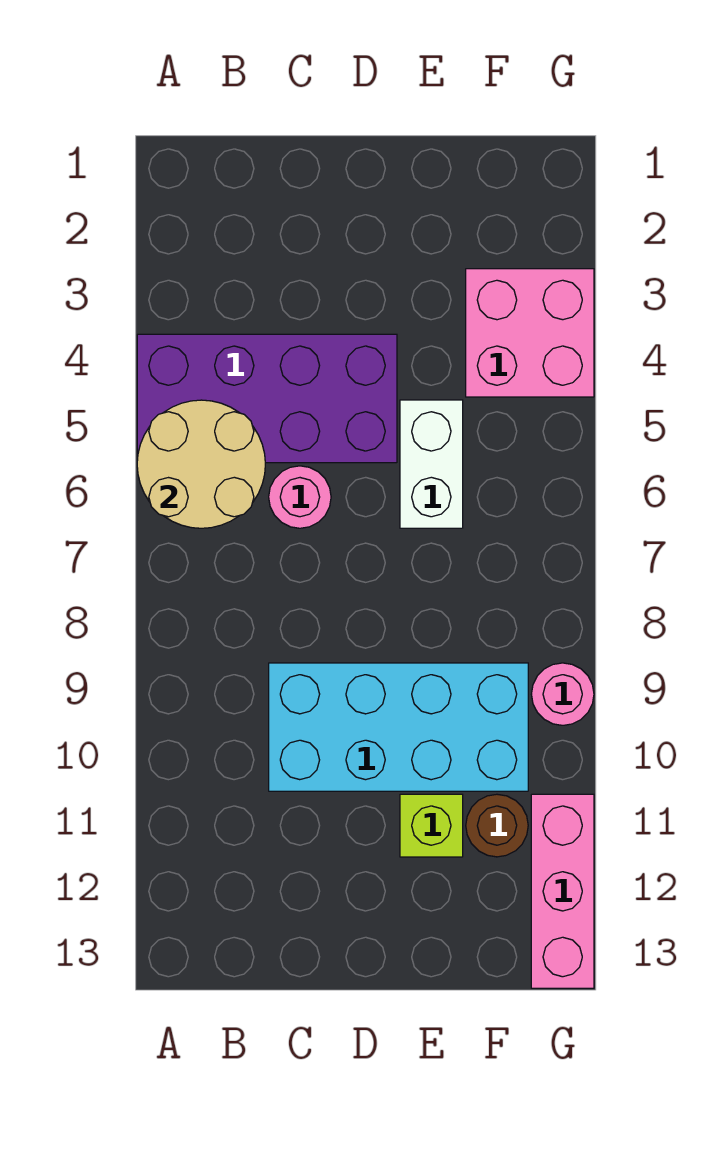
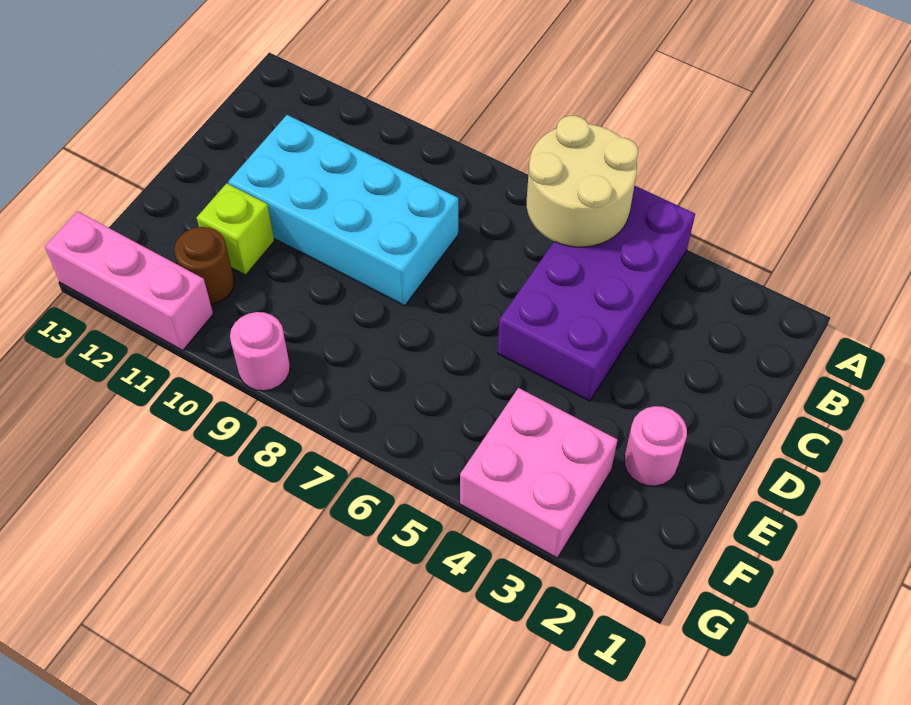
pink 1x1 round brick [269,466,331,528] -> pink 1x1 round brick moved to [624,406,687,486]
cyan 2x4 brick [269,663,528,791] -> cyan 2x4 brick turned to [228,115,458,306]
white 1x2 brick [400,400,463,528] -> none

